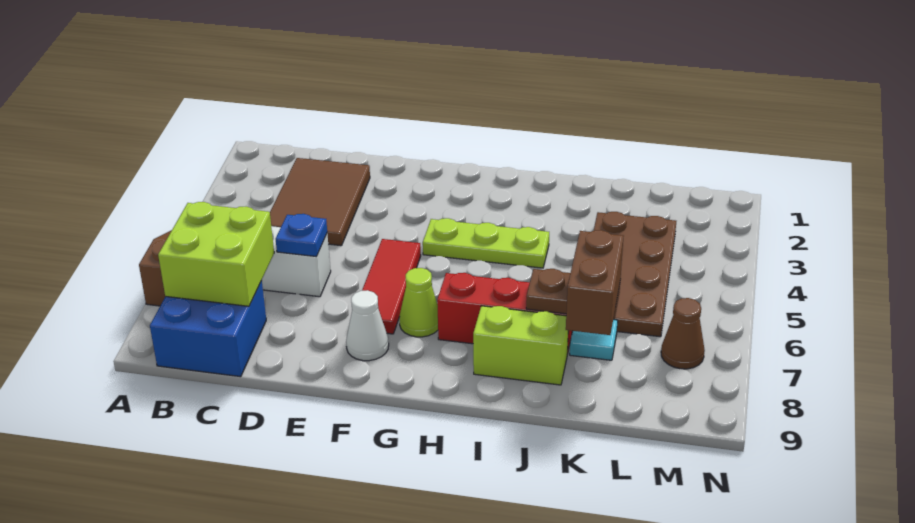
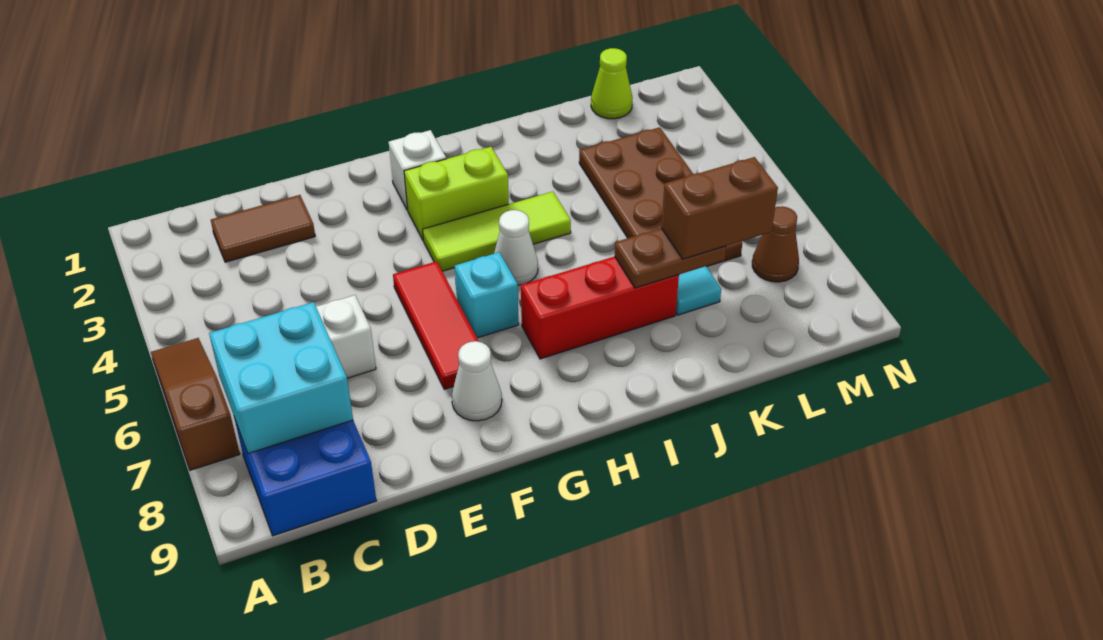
lime 2x2 brick [158,202,274,306] -> cyan 2x2 brick [209,302,353,454]
brown 2x3 tile [270,158,370,246] -> brown 1x2 tile [211,195,315,262]
blue 1x1 plate [276,214,327,257] -> none
none -> white 1x1 brick [389,130,446,210]
lime 1x3 plate [423,218,549,268] -> lime 1x3 tile [423,192,571,271]
none -> cyan 1x1 brick [455,252,519,338]
lime 1x1 cone [399,268,438,337] -> lime 1x1 cone moved to [591,48,633,119]
none -> white 1x1 cone [494,210,538,285]
lime 1x2 brick [473,306,568,385] -> lime 1x2 brick moved to [404,147,509,241]
brown 1x2 brick [566,230,623,335] -> brown 1x2 brick turned to [661,157,778,259]

